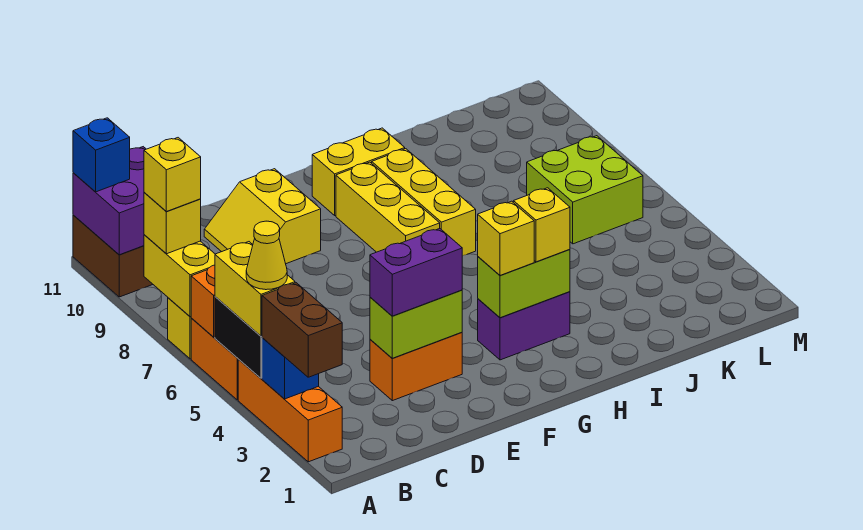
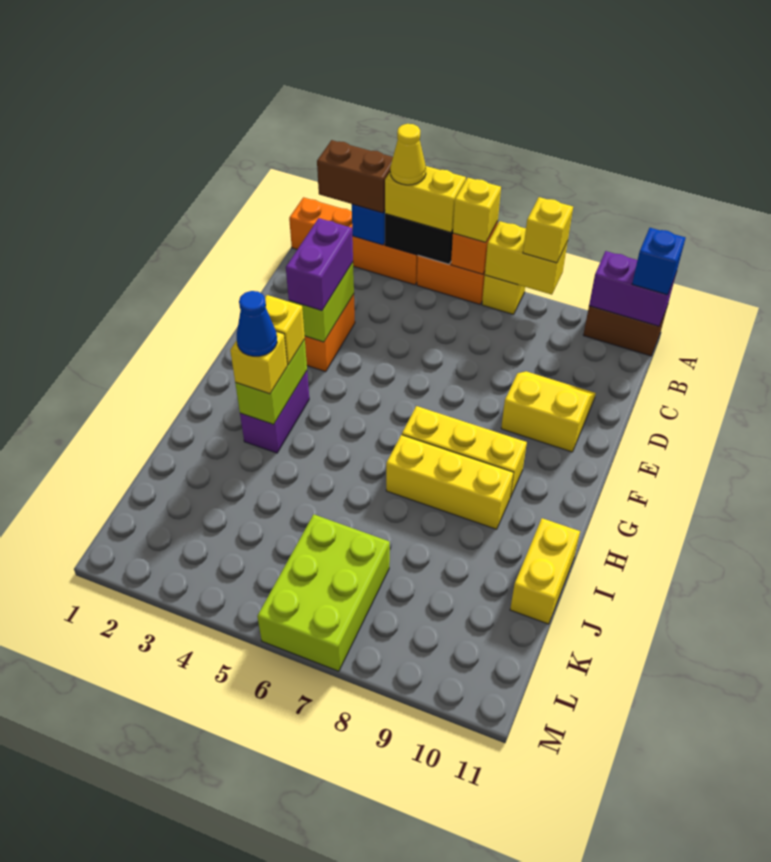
orange 1x3 brick [238,360,342,462] -> orange 1x4 brick [289,197,418,285]
yellow 1x1 brick [144,138,201,212] -> yellow 1x1 brick moved to [453,178,501,242]
purple 2x2 brick [73,147,146,255] -> purple 1x2 brick [589,251,676,326]
yellow 1x2 brick [312,128,405,216] -> yellow 1x2 brick moved to [510,518,580,624]
none -> blue 1x1 cone [237,291,277,356]
lime 2x2 brick [527,136,643,244] -> lime 2x3 brick [257,514,390,671]

